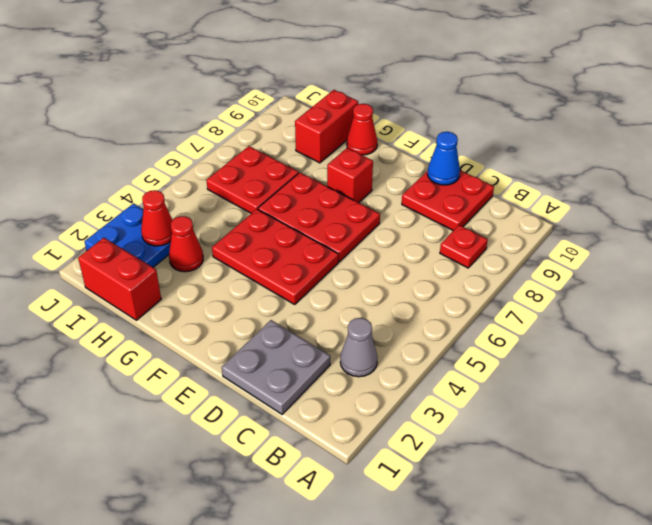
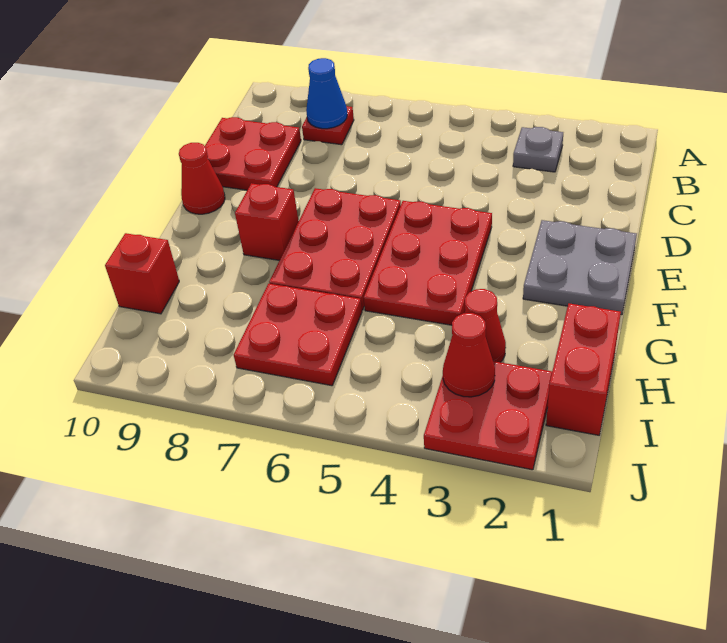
grey 1x1 cone [340,318,378,377] -> grey 1x1 plate [513,127,563,172]
grey 2x2 plate [222,320,330,414] -> grey 2x2 plate moved to [523,220,637,315]
blue 1x1 cone [428,132,460,185] -> blue 1x1 cone moved to [306,58,347,129]
red 1x1 cone [347,104,377,155] -> red 1x1 cone moved to [179,143,225,214]
red 1x2 brick [295,90,358,163] -> red 1x1 brick [105,233,179,314]
blue 2x2 plate [84,203,171,267] -> red 2x2 plate [424,361,552,470]

